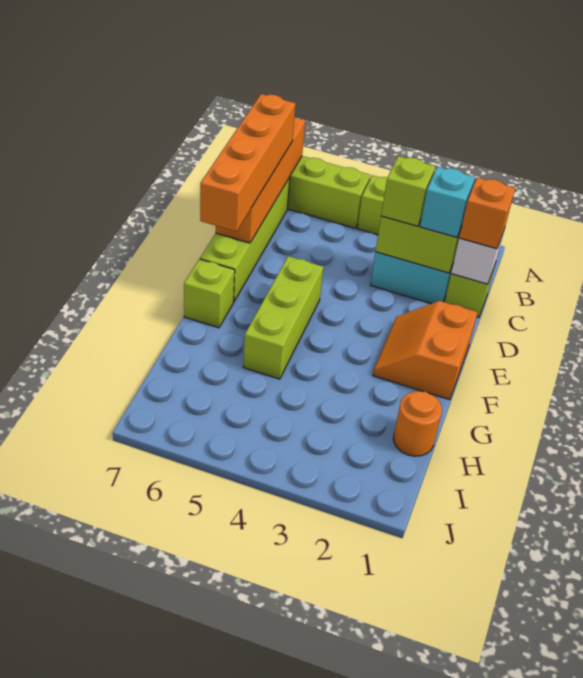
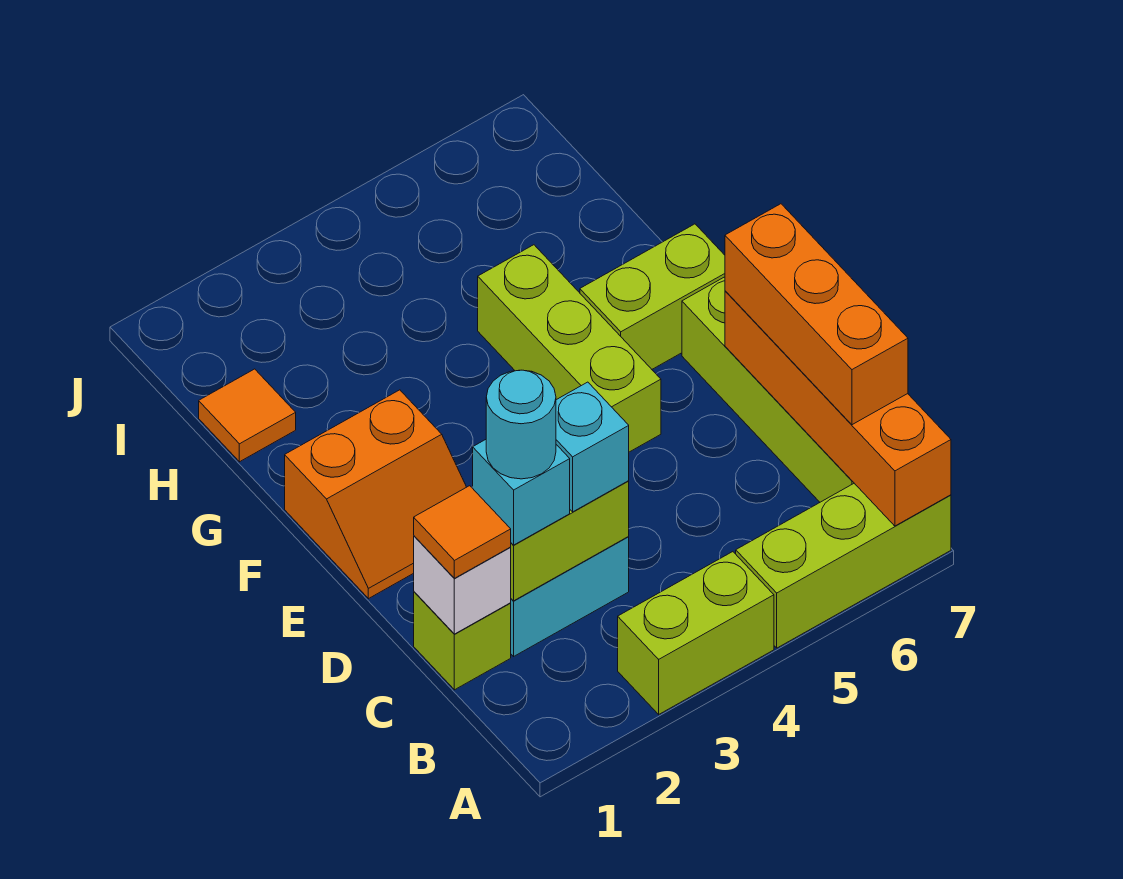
orange 1x4 brick [200,94,295,232] -> orange 1x3 brick [725,204,908,425]
orange 1x1 brick [459,177,515,249] -> orange 1x1 tile [414,486,511,578]
none -> cyan 1x1 round brick [486,370,556,479]
lime 1x1 brick [381,156,435,226] -> cyan 1x1 brick [556,382,629,512]
orange 2x2 slope [373,301,478,400] -> orange 2x2 slope turned to [285,390,466,599]
lime 1x1 brick [184,259,235,328] -> lime 1x2 brick [580,224,725,369]
orange 1x1 round brick [393,391,442,456] -> orange 1x1 tile [199,369,296,462]

